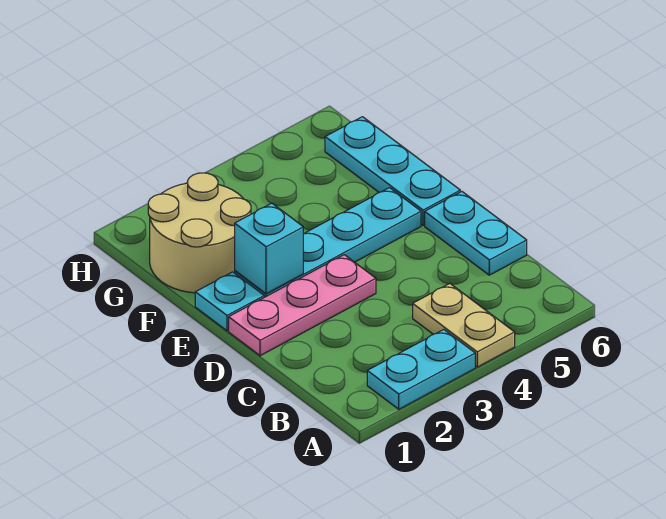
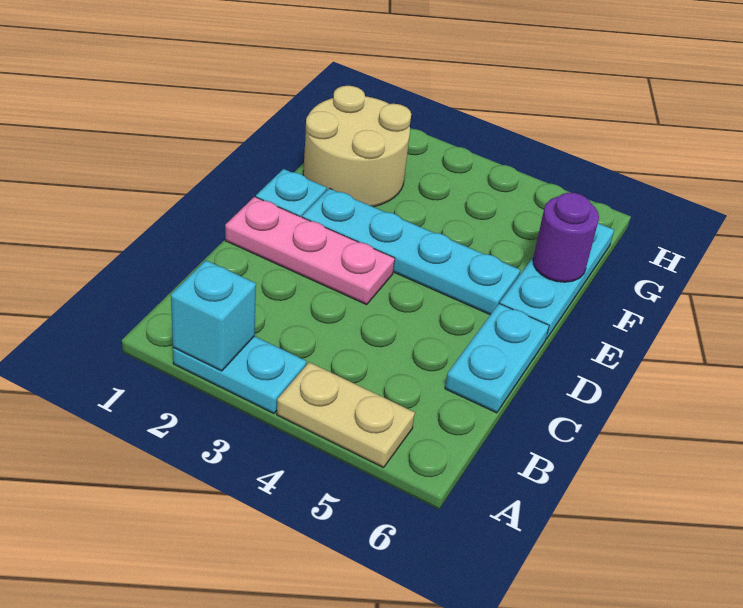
tan 1x2 plate [413,284,515,367] -> tan 1x2 plate turned to [277,362,415,468]
cyan 1x1 brick [235,203,303,294] -> cyan 1x1 brick moved to [171,260,256,371]
none -> purple 1x1 round brick [533,193,599,282]

